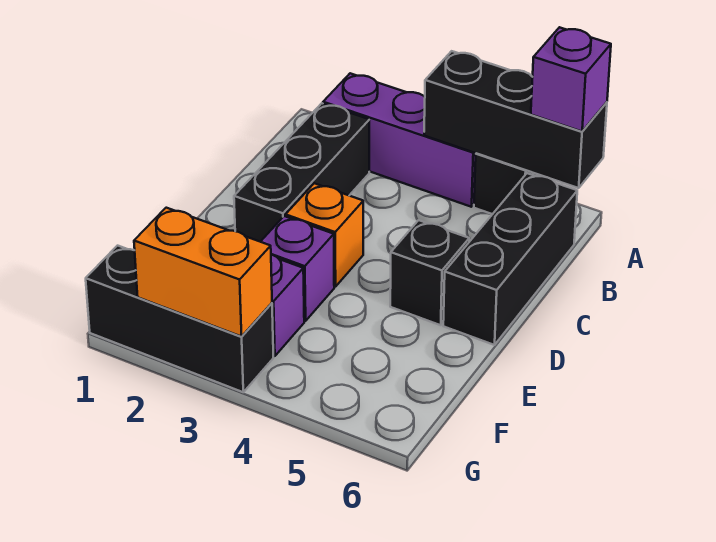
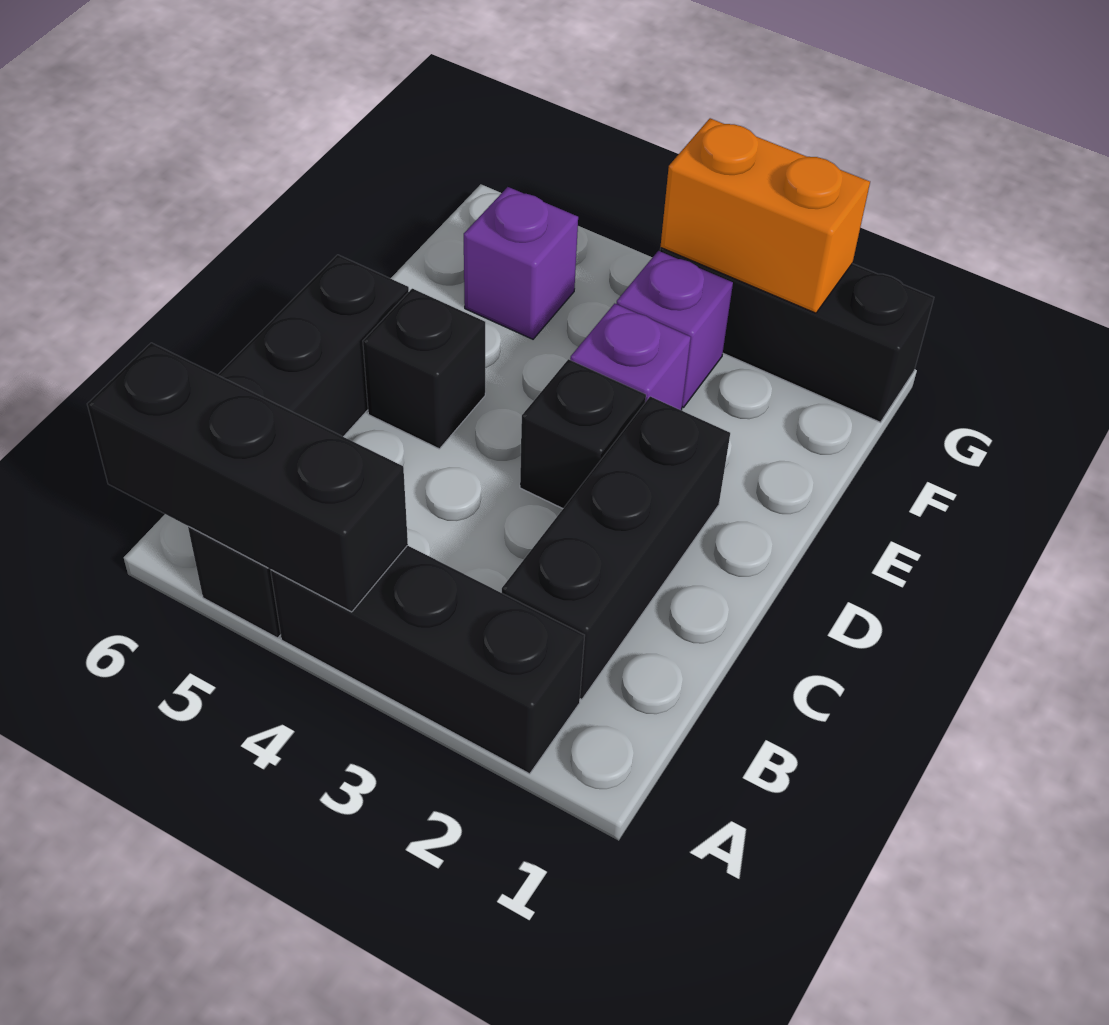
purple 1x3 brick [323,73,476,207] -> black 1x3 brick [271,545,585,774]
purple 1x1 brick [531,27,611,131] -> purple 1x1 brick moved to [464,187,578,339]
orange 1x1 brick [286,183,363,287] -> black 1x1 brick [520,359,646,509]

